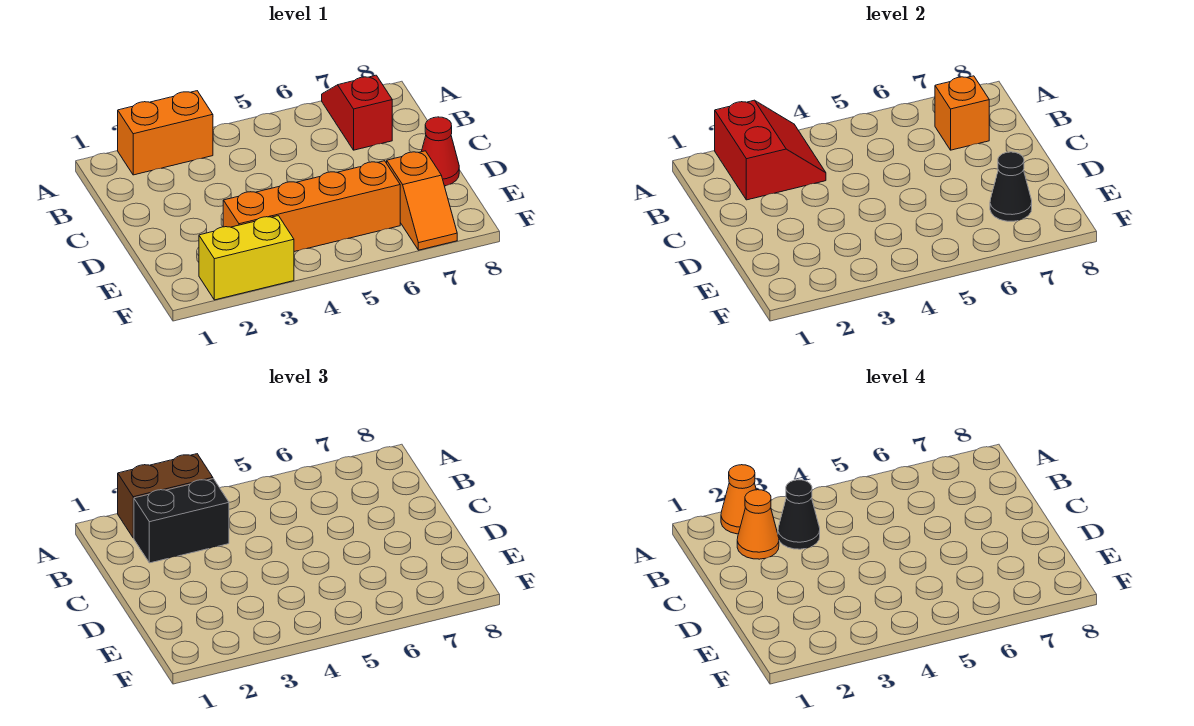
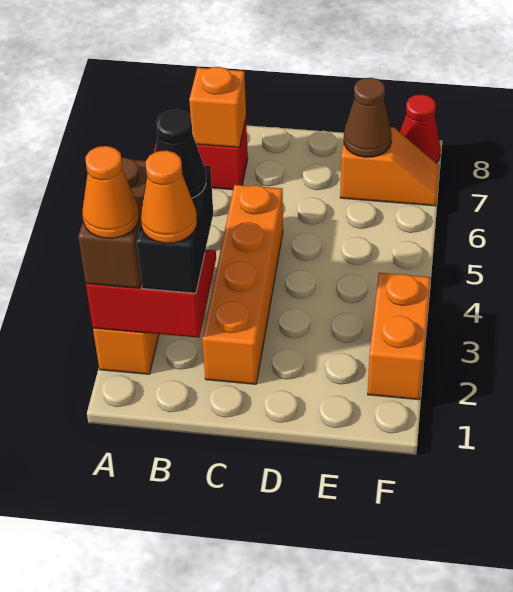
red 1x1 cone [422,117,459,186] -> red 1x1 cone moved to [400,94,441,163]
orange 1x4 brick [223,161,400,252] -> orange 1x4 brick moved to [202,185,283,384]
black 1x1 cone [990,152,1032,221] -> brown 1x1 cone [344,78,391,157]
yellow 1x2 brick [199,216,294,300] -> orange 1x2 brick [368,273,430,400]

